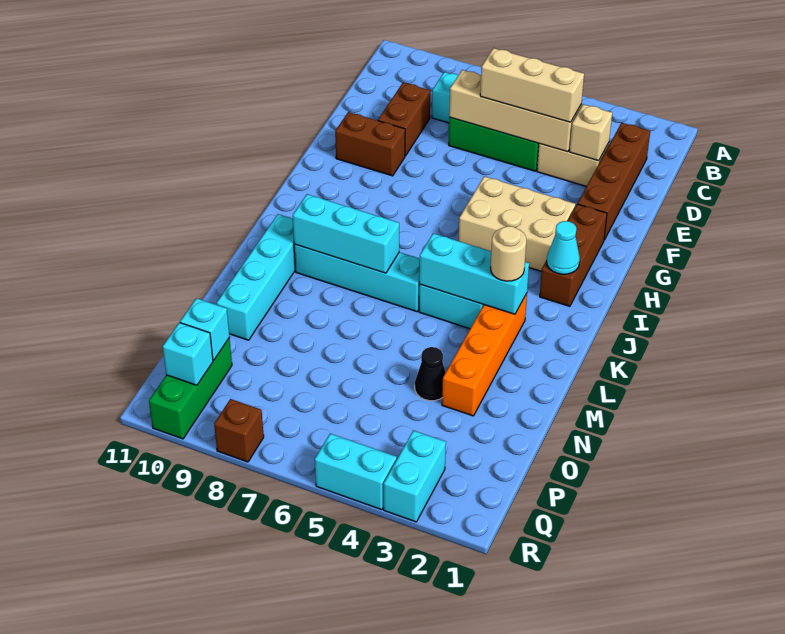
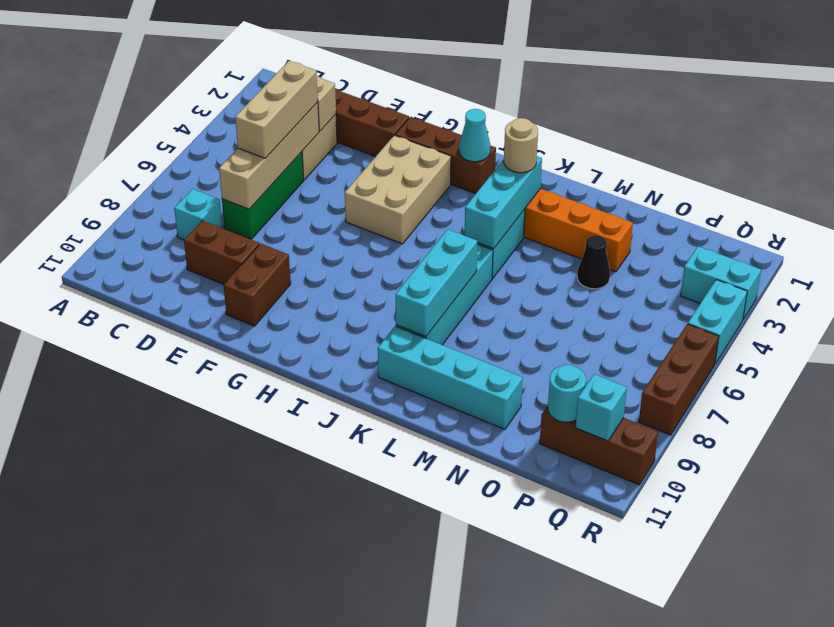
green 1x3 brick [149,338,232,439] -> brown 1x3 brick [540,406,658,485]
cyan 1x1 brick [180,298,229,360] -> cyan 1x1 round brick [548,365,586,422]
brown 1x1 brick [214,399,264,462] -> brown 1x3 brick [639,324,719,435]

